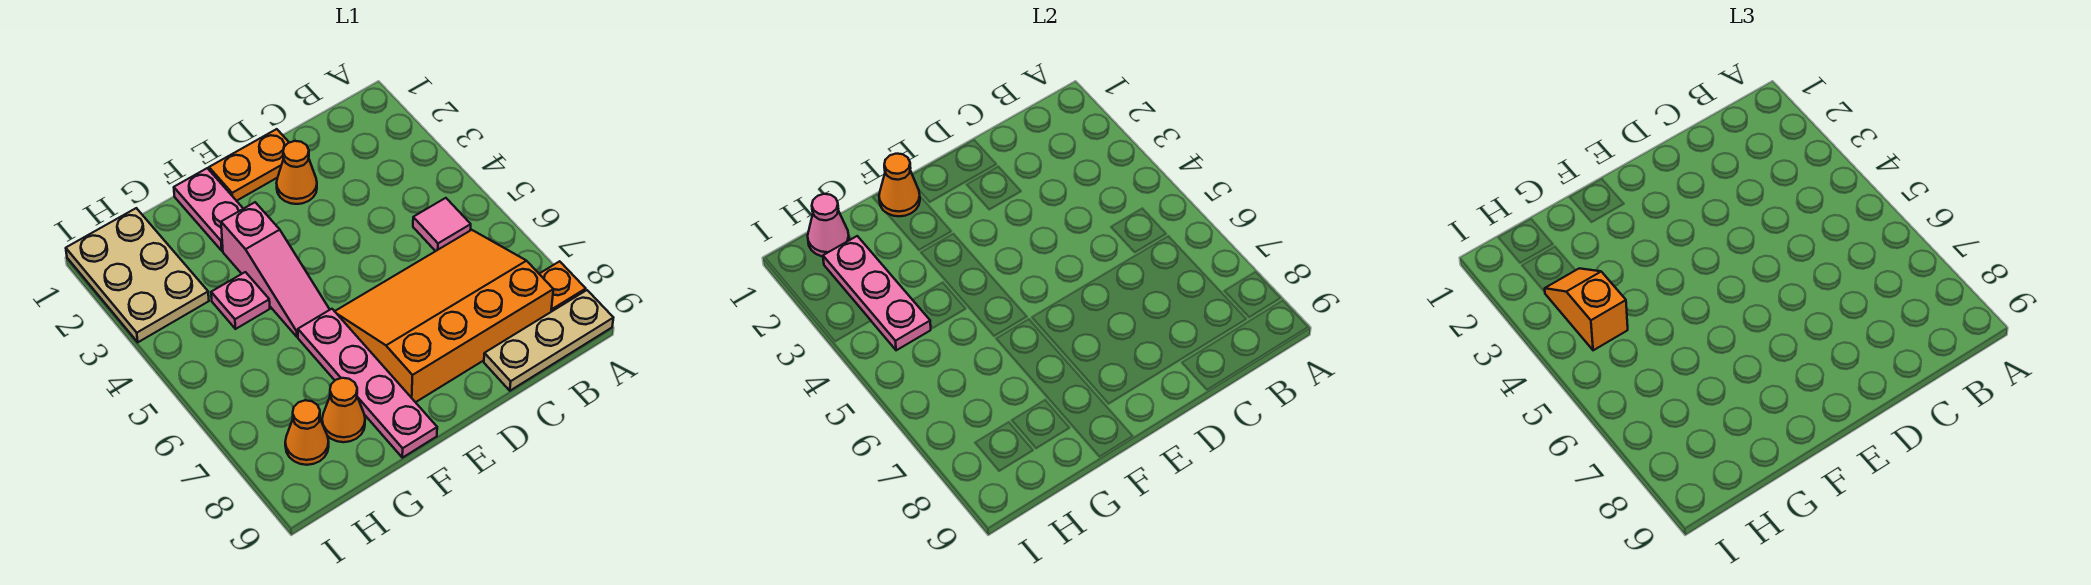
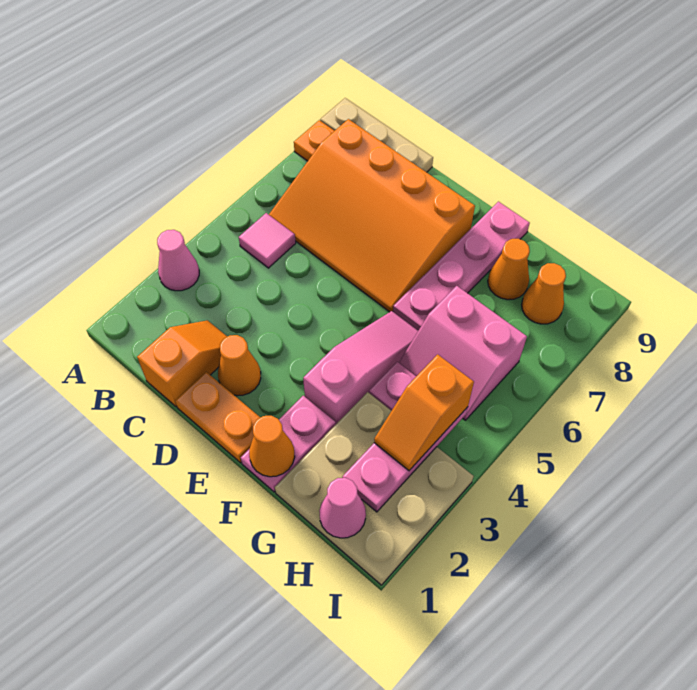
none -> pink 1x1 cone [157,230,199,291]
none -> orange 1x2 slope [137,320,227,407]
none -> pink 2x2 slope [399,286,527,420]
tan 2x3 plate [66,208,209,342] -> tan 3x3 plate [275,392,473,585]

